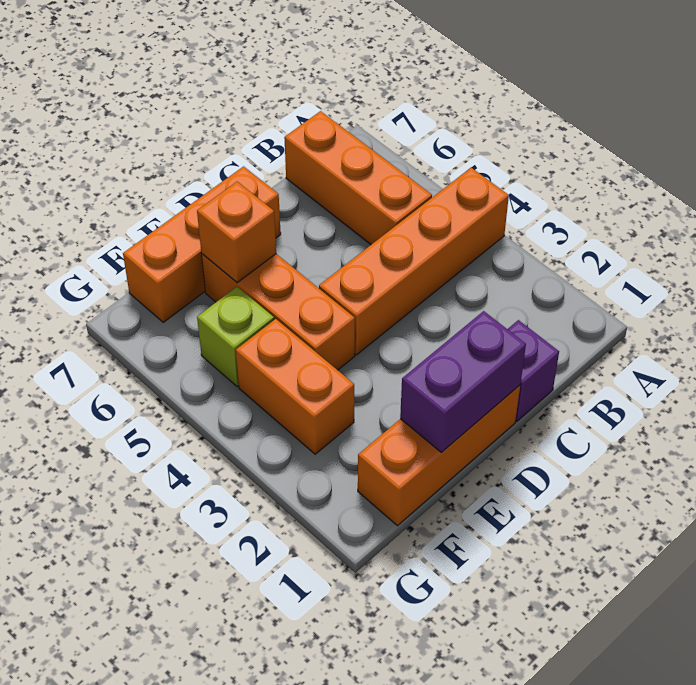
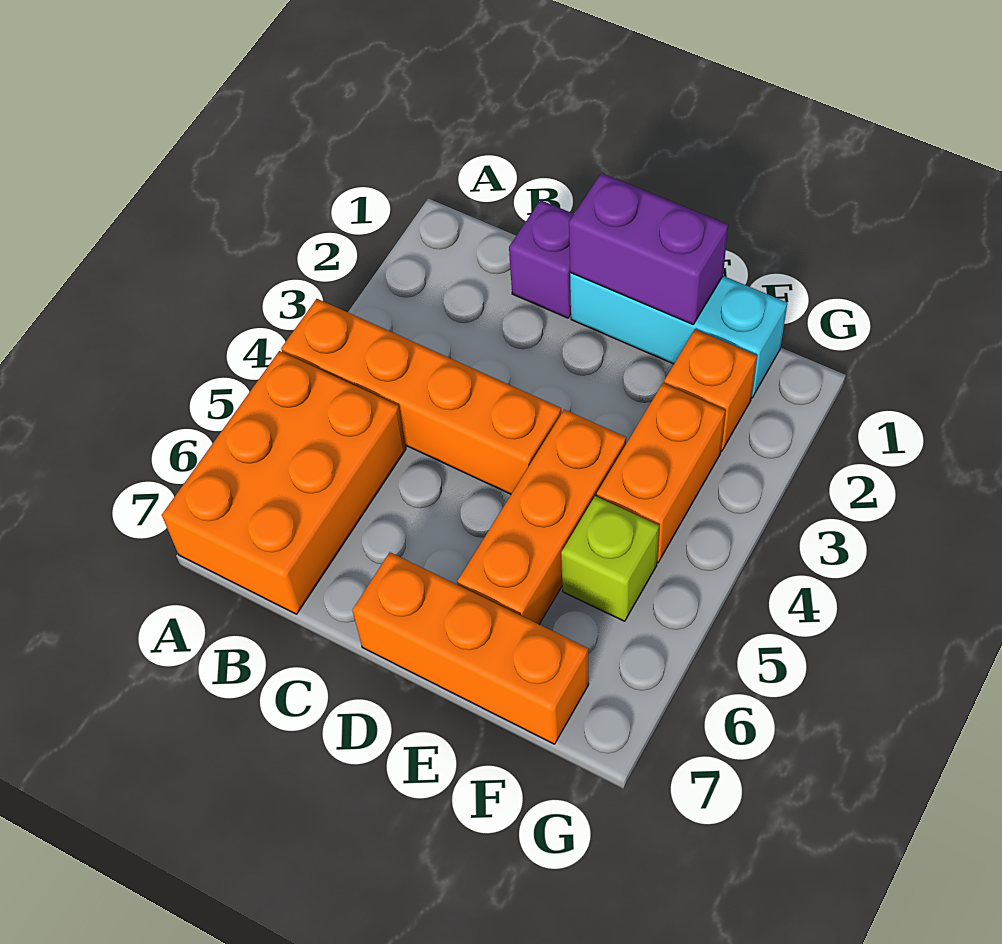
orange 1x3 brick [284,111,432,244] -> orange 2x3 brick [162,351,406,614]
orange 1x3 brick [358,385,520,526] -> cyan 1x3 brick [570,273,787,398]
orange 1x1 brick [197,182,276,283] -> orange 1x1 brick moved to [664,329,757,451]

